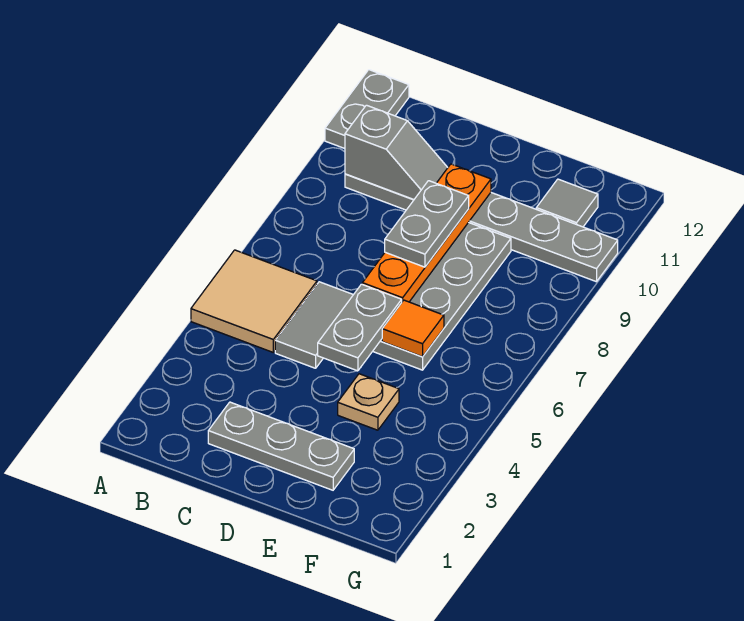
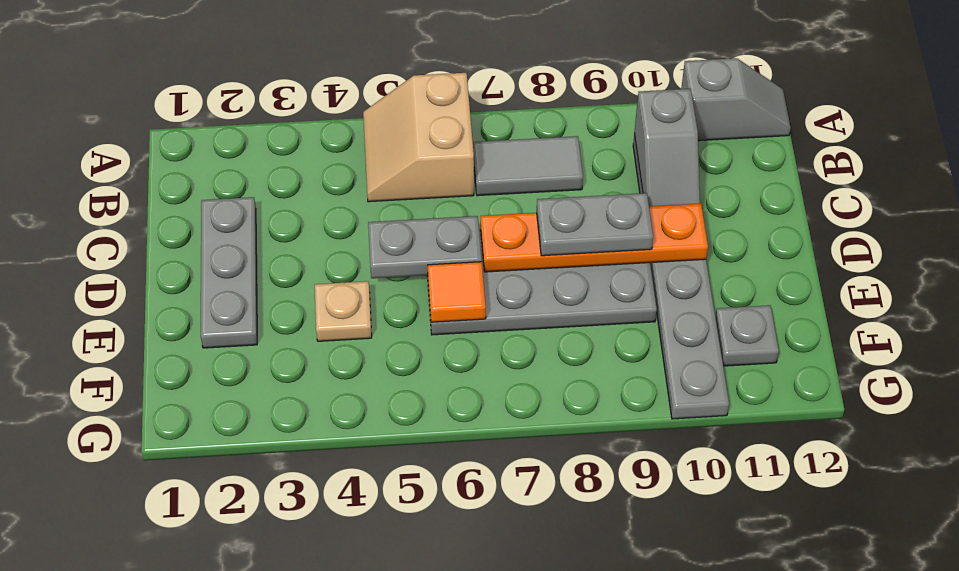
tan 2x2 tile [191,250,317,352] -> tan 2x2 slope [363,73,474,202]
grey 1x2 plate [325,70,409,149] -> grey 1x2 slope [681,58,791,141]
grey 1x2 tile [275,282,353,368] -> grey 1x2 tile moved to [473,136,583,196]
grey 1x1 tile [536,179,598,227] -> grey 1x1 plate [715,305,779,366]

